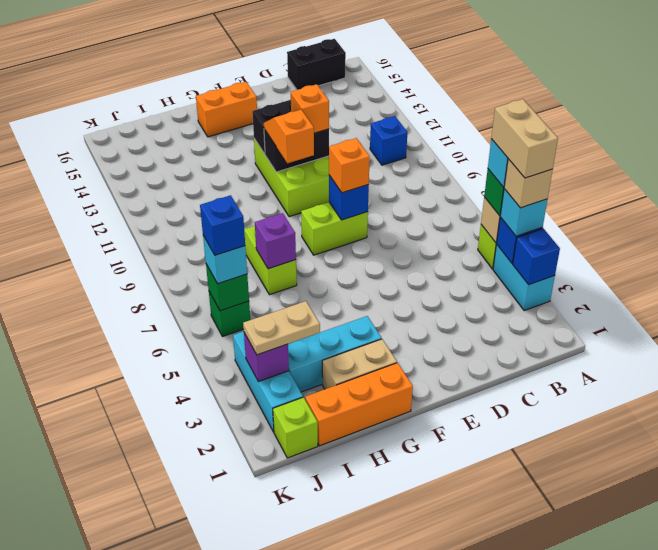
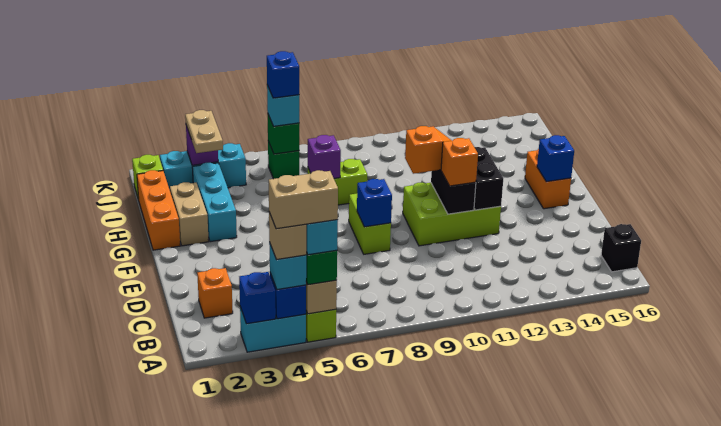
blue 1x1 brick [370,116,407,165] -> blue 1x1 brick moved to [537,135,574,182]
black 1x2 brick [287,39,346,90] -> black 1x1 brick [601,224,641,272]
orange 1x1 brick [329,138,370,193] -> orange 1x1 brick moved to [197,268,233,318]

